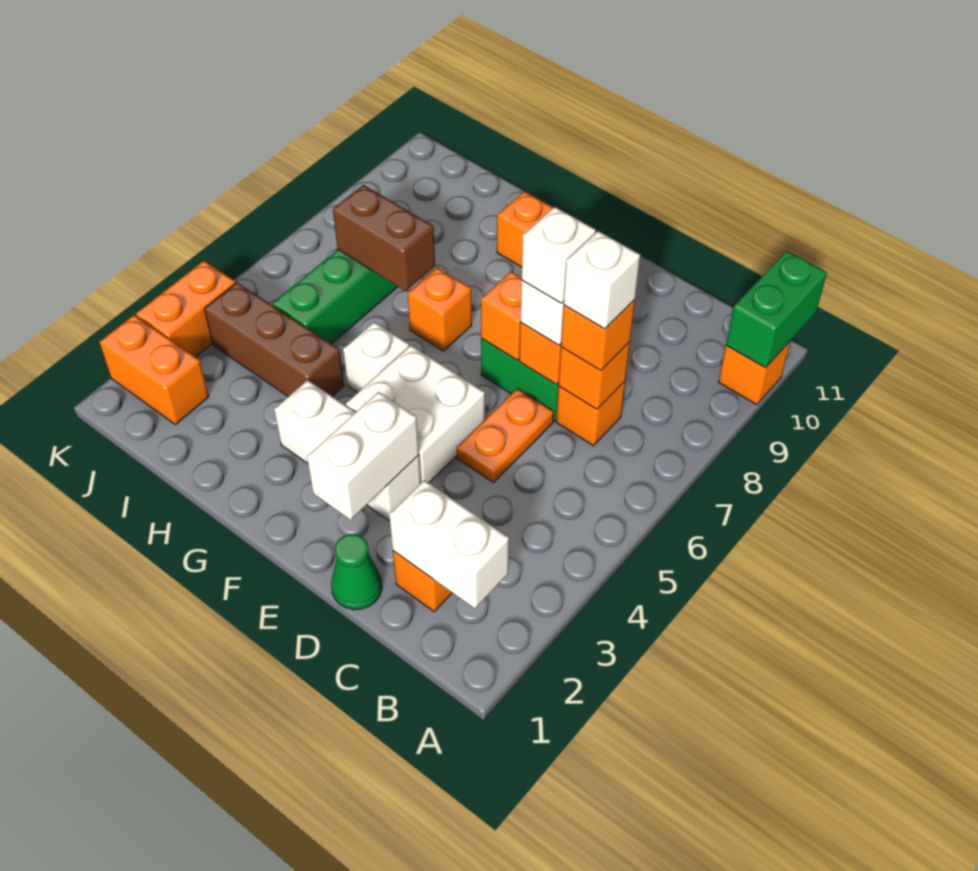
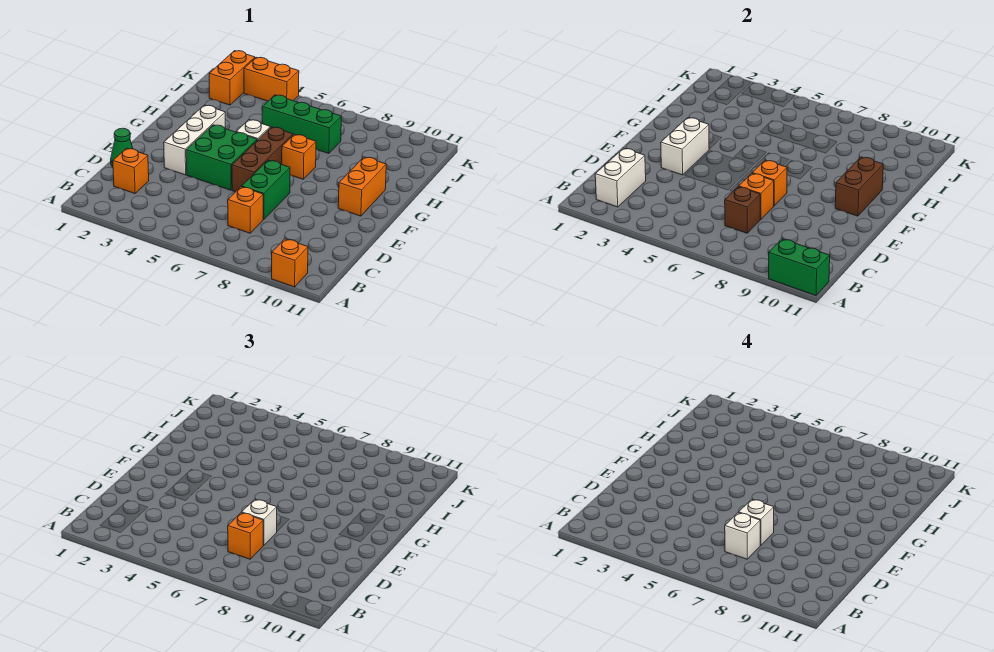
orange 1x1 brick [559,342,630,409] -> brown 1x1 brick [725,187,760,233]
orange 1x2 plate [457,388,554,483] -> none
white 1x2 brick [307,392,419,520] -> white 1x2 brick turned to [661,118,709,175]
white 2x2 brick [346,345,485,483] -> green 2x2 brick [186,125,257,190]
brown 1x3 brick [204,283,344,397] -> brown 1x3 brick moved to [232,127,293,192]
brown 1x2 brick [333,185,435,291] -> brown 1x2 brick moved to [835,157,883,216]

